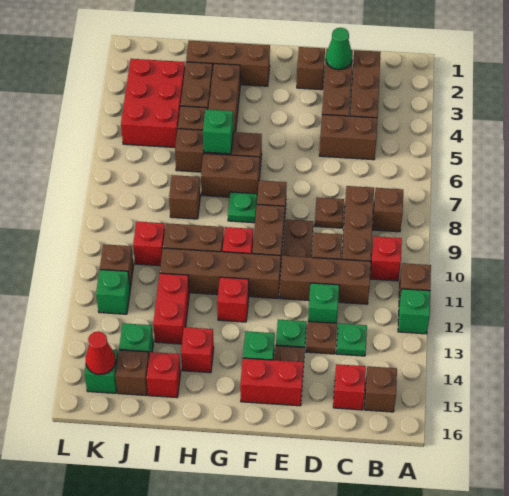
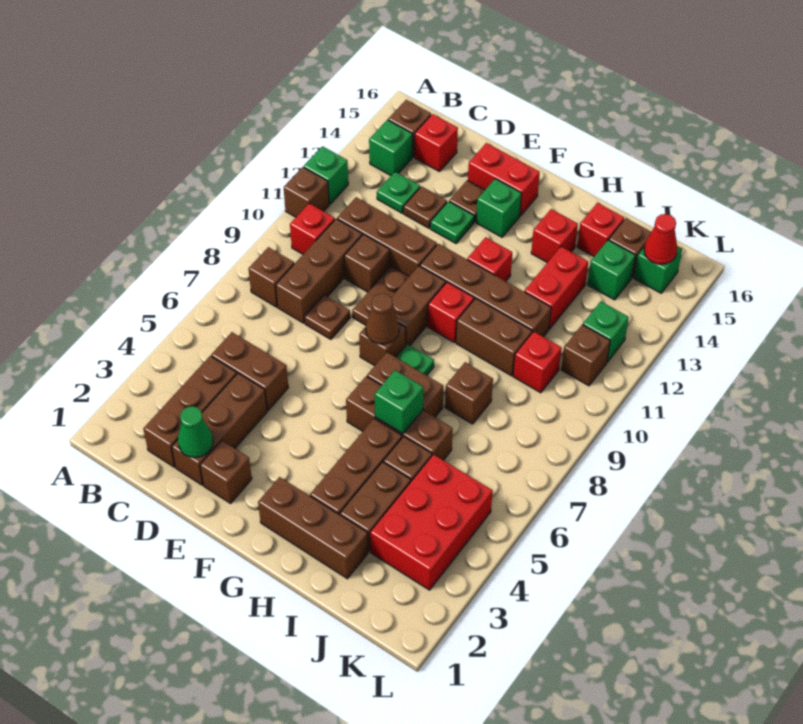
green 1x1 brick [308,283,339,323] -> green 1x1 brick moved to [369,120,412,176]
none -> brown 1x1 cone [366,293,399,344]

